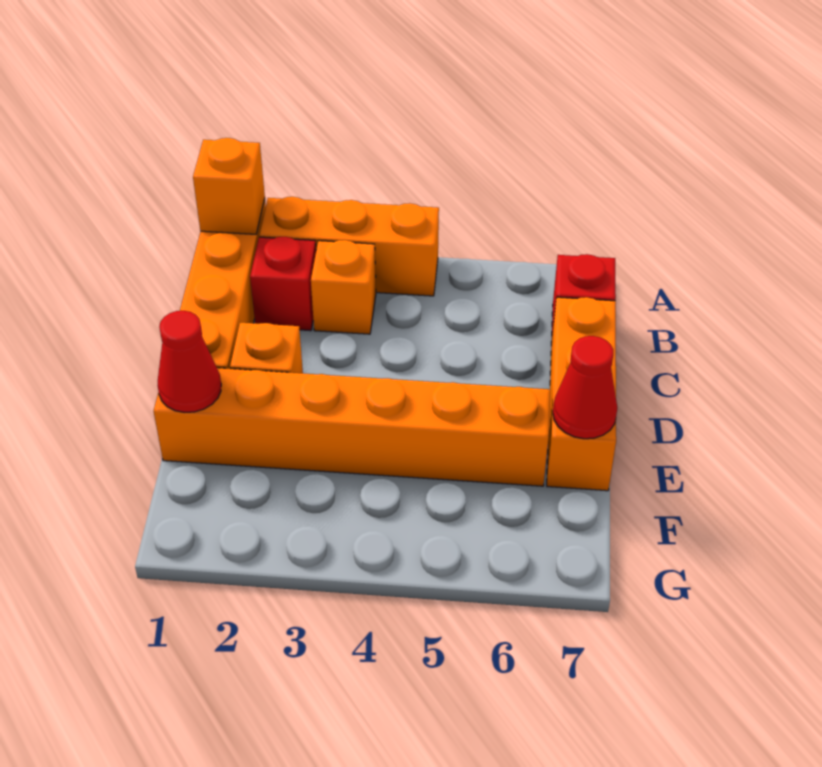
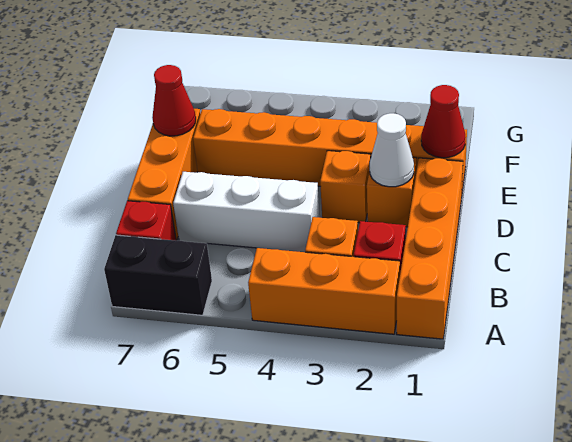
orange 1x1 brick [193,138,265,234] -> orange 1x1 brick moved to [320,151,371,223]
none -> black 1x2 brick [104,235,212,315]
none -> white 1x3 brick [173,172,320,252]
none -> white 1x1 cone [370,113,414,187]

